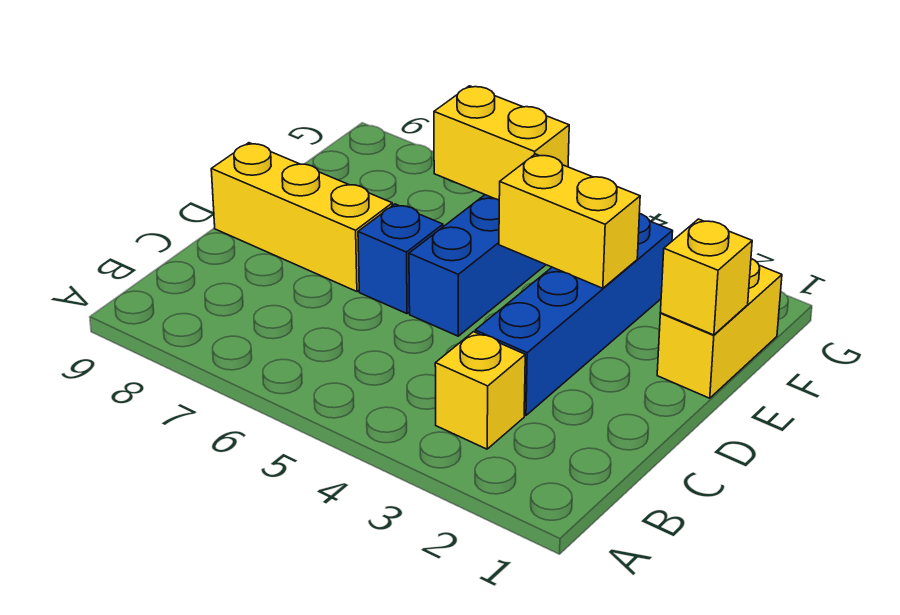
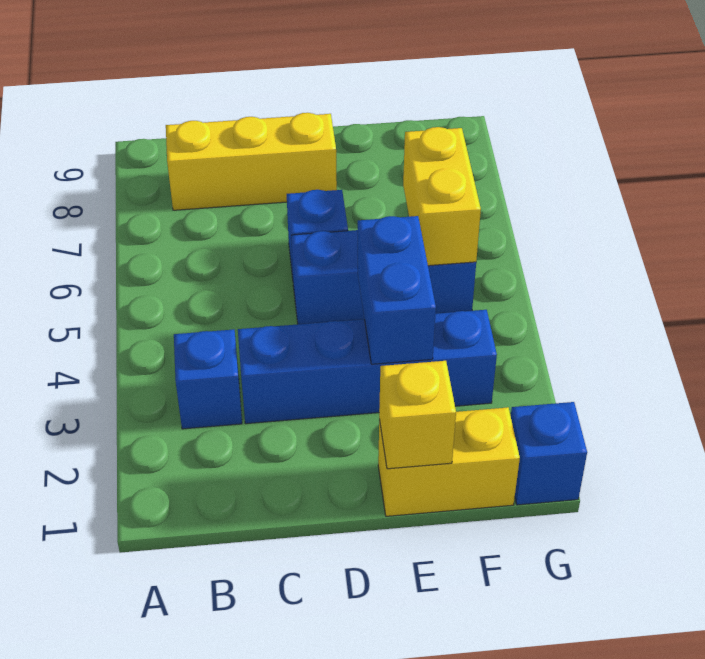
yellow 1x1 brick [435,332,525,449] -> blue 1x1 brick [174,330,242,429]
yellow 1x3 brick [211,143,392,291] -> yellow 1x3 brick turned to [166,113,337,210]
yellow 1x2 brick [499,154,640,288] -> blue 1x2 brick [358,216,436,364]
none -> blue 1x1 brick [511,402,587,505]

